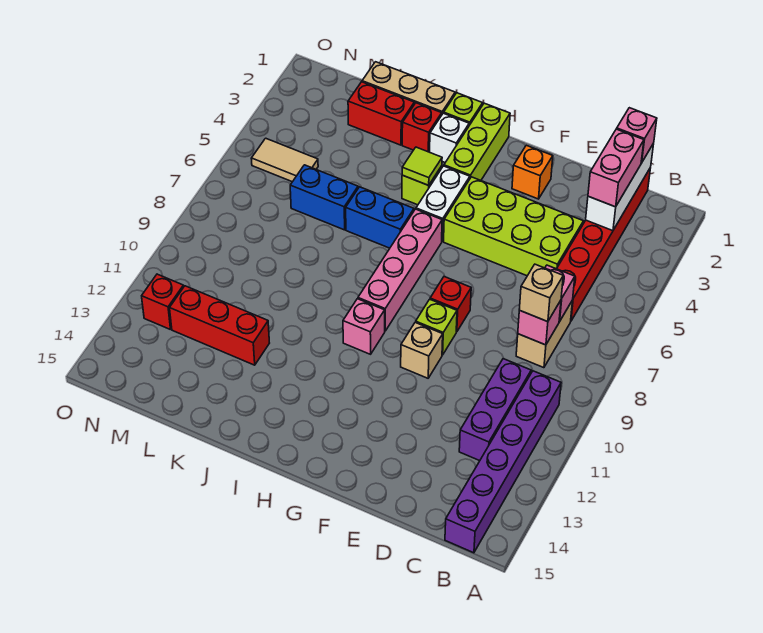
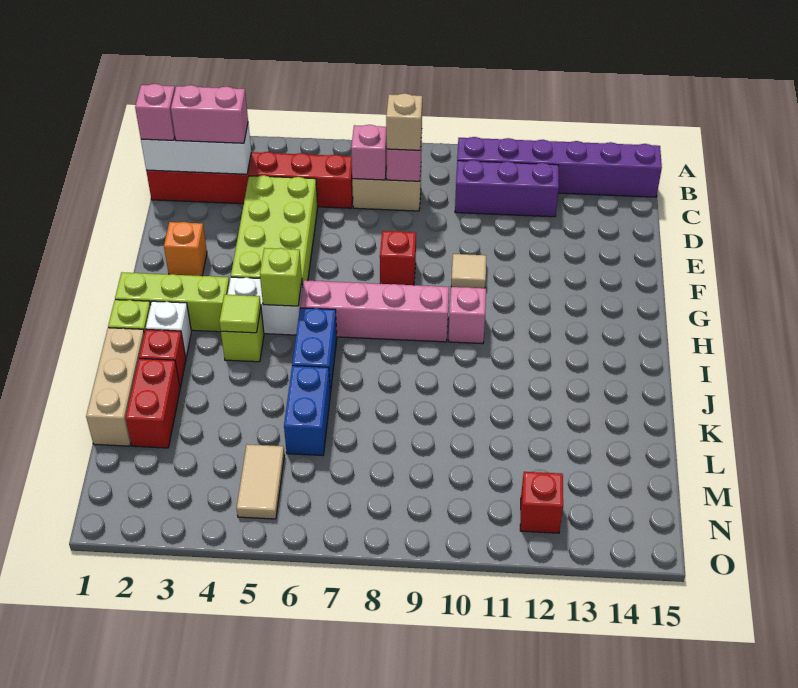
lime 1x1 brick [416,299,457,355] -> lime 1x1 brick moved to [260,248,302,306]
tan 1x1 brick [401,322,443,378] -> tan 1x1 tile [451,254,486,288]
red 1x3 brick [170,286,269,365] -> none

